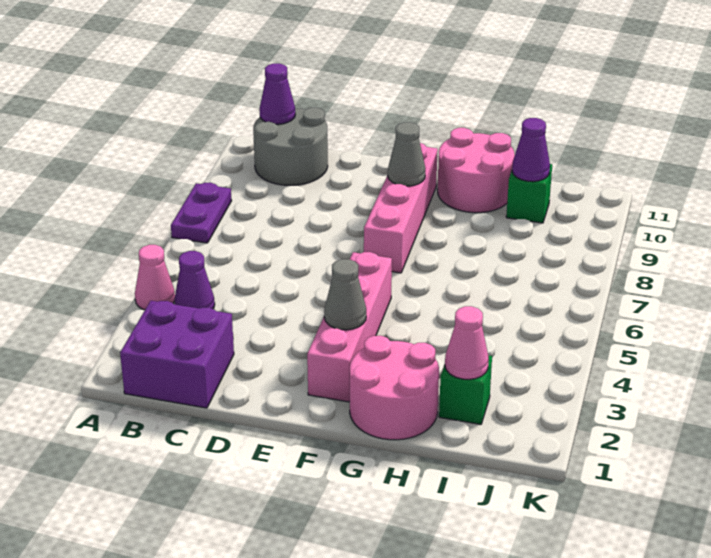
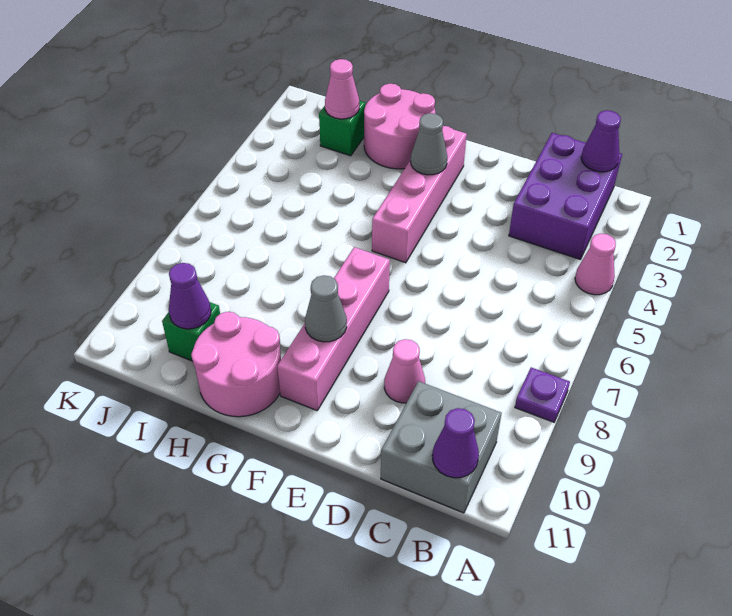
purple 1x2 plate [171,183,232,243] -> purple 1x1 plate [515,367,570,422]
purple 2x2 brick [120,301,234,408] -> purple 2x3 brick [509,133,622,259]
purple 1x1 cone [174,251,215,309] -> purple 1x1 cone moved to [581,110,621,172]
grey 2x2 round brick [253,108,328,185] -> grey 2x2 brick [381,381,502,513]
none -> pink 1x1 cone [384,339,425,403]

